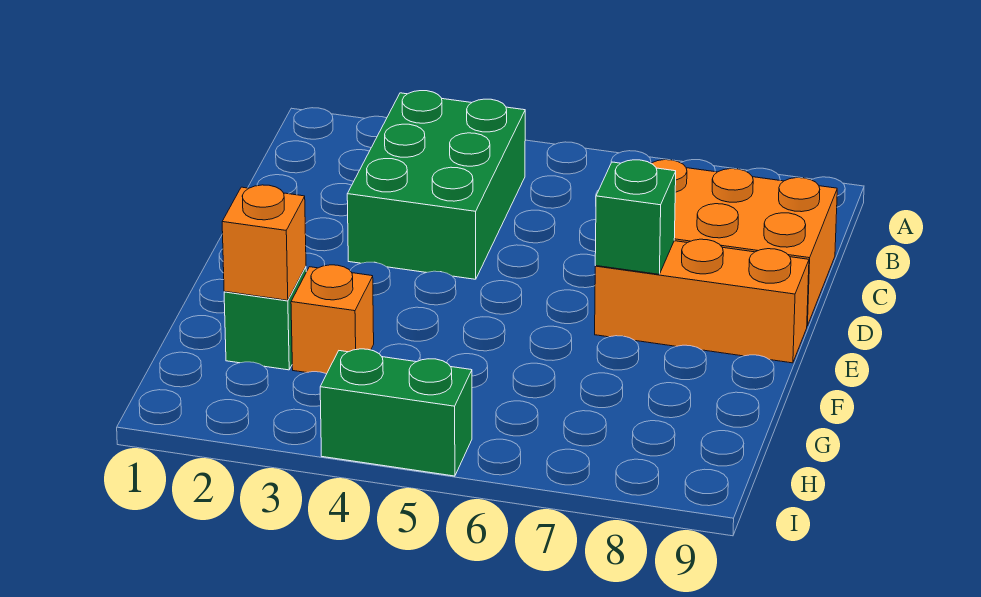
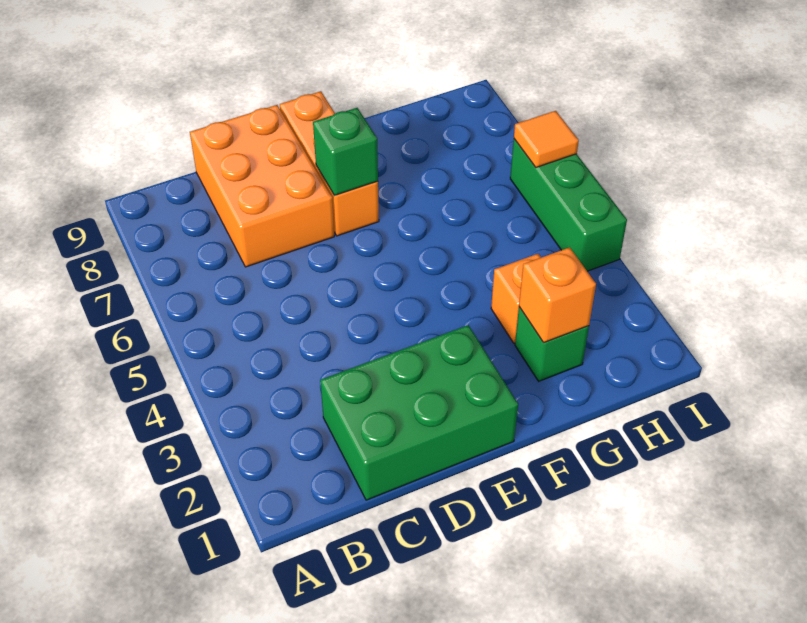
green 2x3 brick [347,91,525,279] -> green 2x3 brick moved to [320,325,518,500]
green 1x2 brick [320,349,472,476] -> green 1x3 brick [510,139,627,271]
none -> orange 1x1 tile [514,111,579,167]

